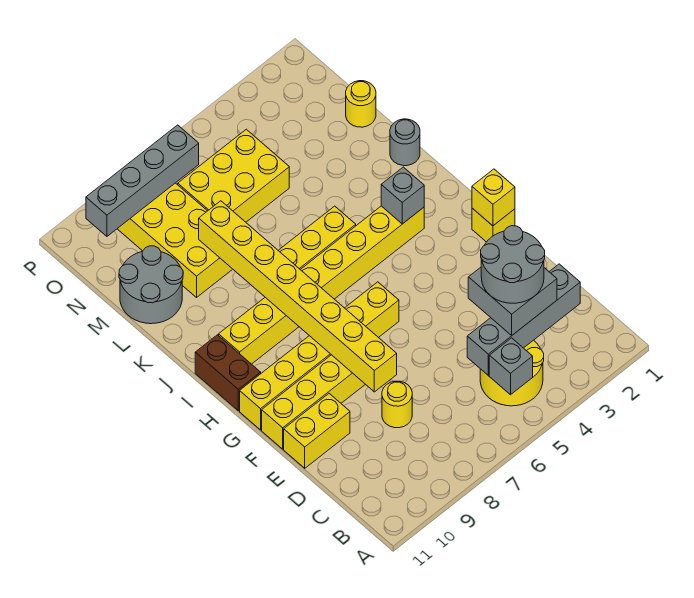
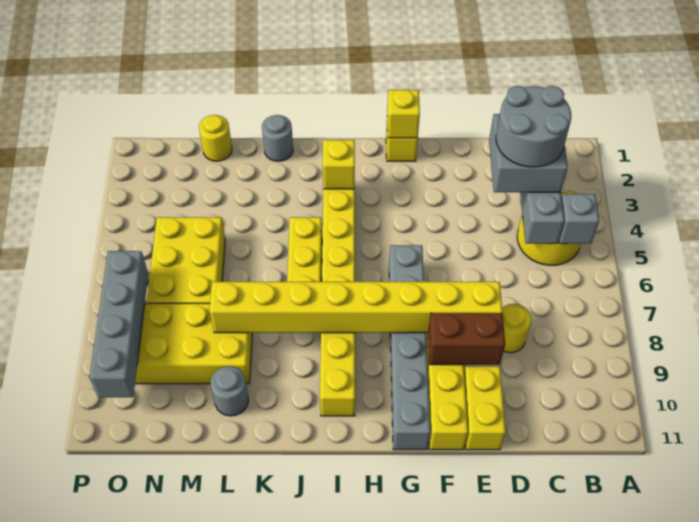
yellow 1x6 brick [240,282,399,430] -> grey 1x6 brick [389,245,430,450]
brown 1x2 brick [195,335,261,411] -> brown 1x2 brick moved to [428,313,505,365]
grey 1x1 brick [381,167,424,224] -> yellow 1x1 brick [323,140,355,189]
grey 2x2 round brick [119,246,183,324] -> grey 1x1 round brick [210,366,249,416]

